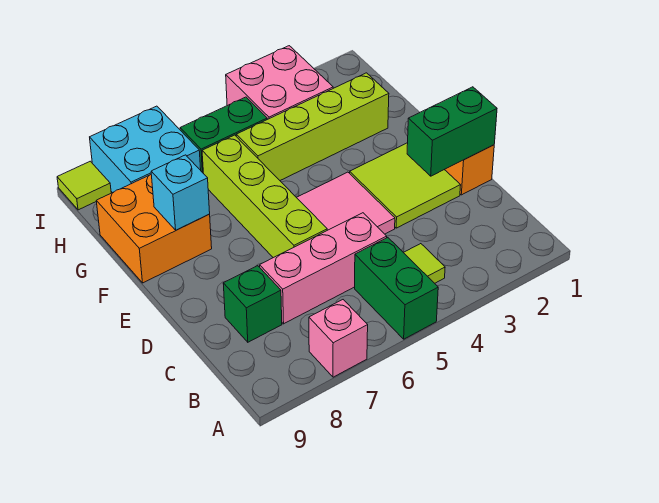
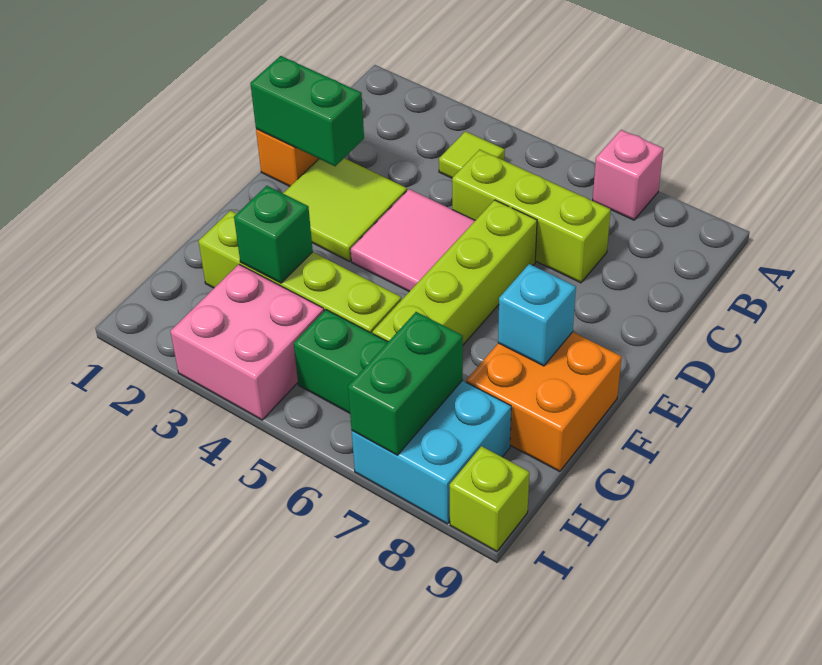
green 1x2 brick [355,238,438,339] -> green 1x2 brick moved to [348,312,463,455]
pink 1x3 brick [260,213,387,324] -> lime 1x3 brick [452,150,611,283]
green 1x1 brick [223,266,282,342] -> green 1x1 brick moved to [234,186,313,283]
lime 1x1 tile [57,161,111,210] -> lime 1x1 brick [450,446,529,552]

